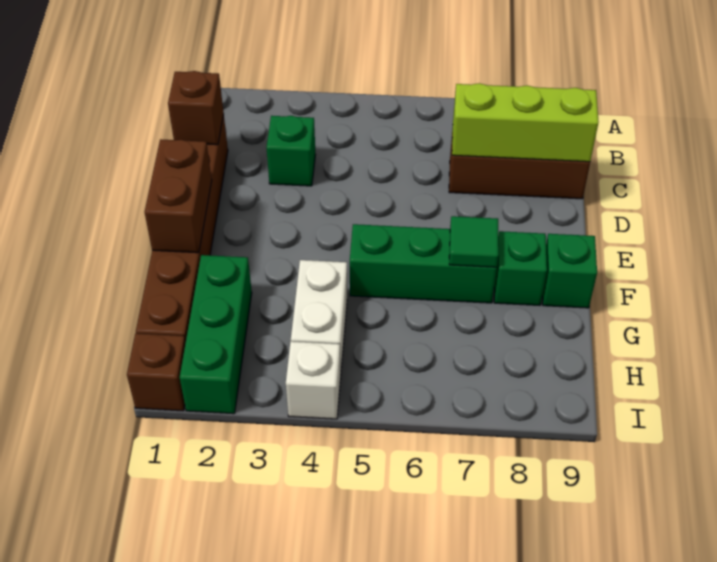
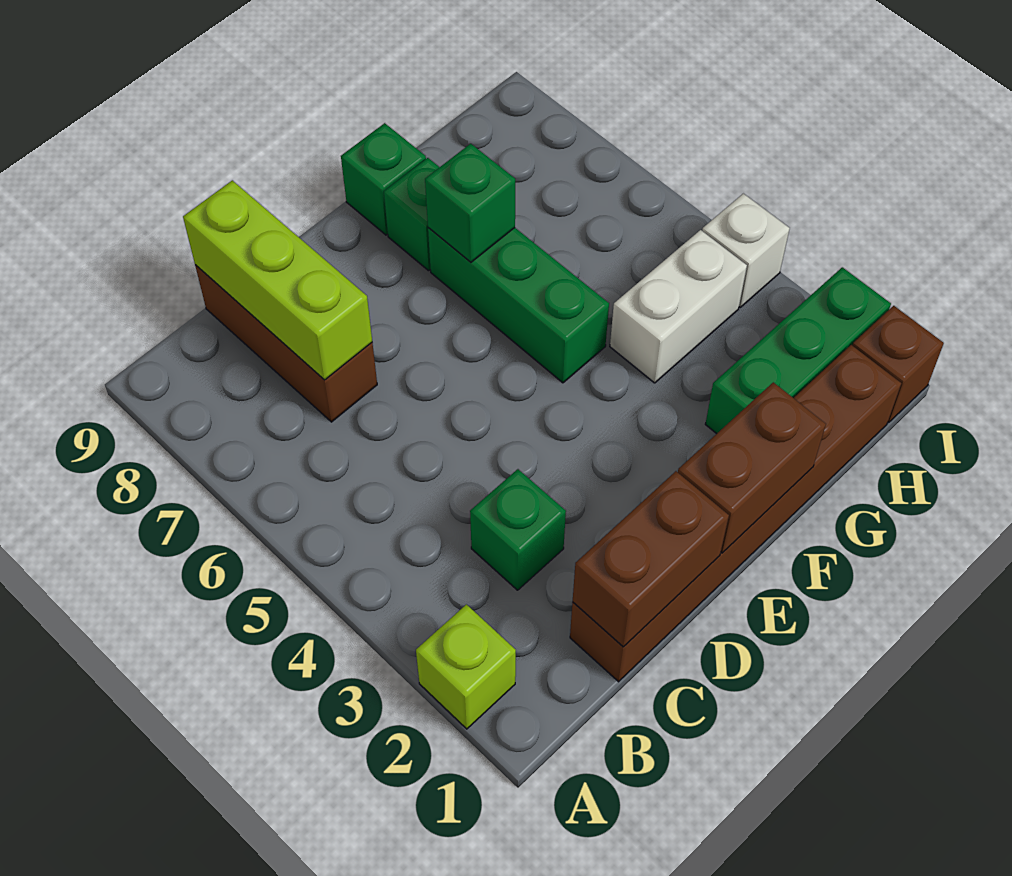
none -> lime 1x1 brick [416,604,516,729]
brown 1x1 brick [168,71,224,145] -> brown 1x2 brick [573,471,729,647]
green 1x1 tile [449,216,499,268] -> green 1x1 brick [425,144,515,262]

